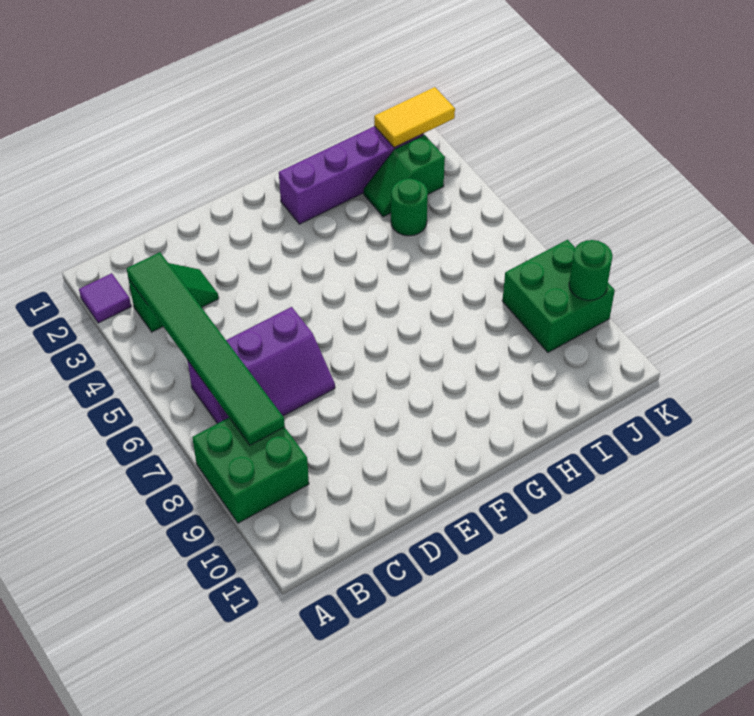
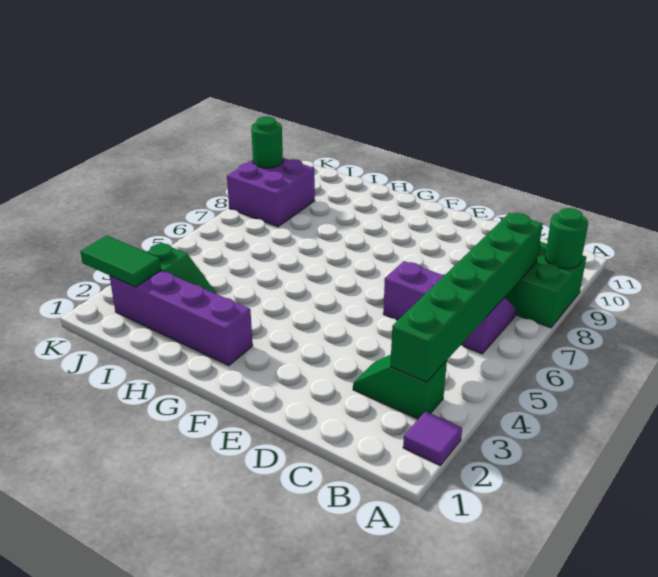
green 1x6 tile [126,252,285,445] -> green 1x6 brick [390,213,543,382]
green 1x1 round brick [391,178,428,236] -> green 1x1 round brick moved to [545,208,588,269]
yellow 1x2 tile [374,87,455,148] -> green 1x2 tile [80,236,161,287]
green 2x2 brick [502,240,615,352] -> purple 2x2 brick [227,158,315,227]

